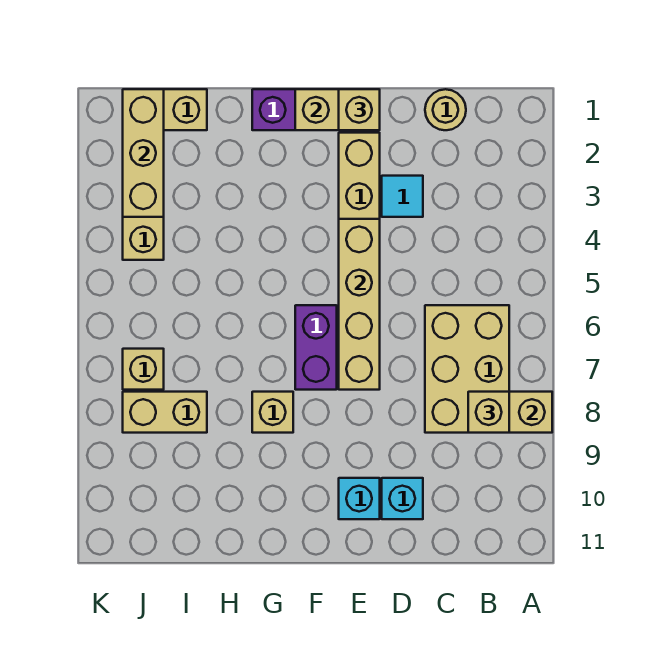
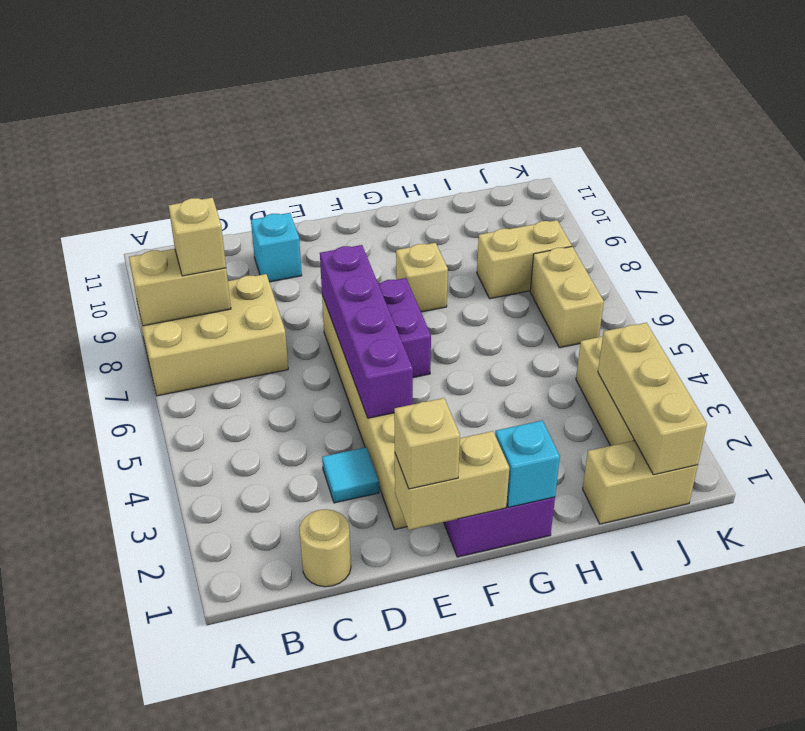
tan 2x3 brick [425,305,509,433] -> tan 2x3 brick turned to [138,274,288,396]
tan 1x4 brick [339,219,380,390] -> purple 1x4 brick [320,245,413,418]
cyan 1x1 brick [339,478,380,519] -> cyan 1x1 brick moved to [495,421,560,507]
tan 1x1 brick [123,349,164,390] -> tan 1x2 brick [530,247,604,348]

